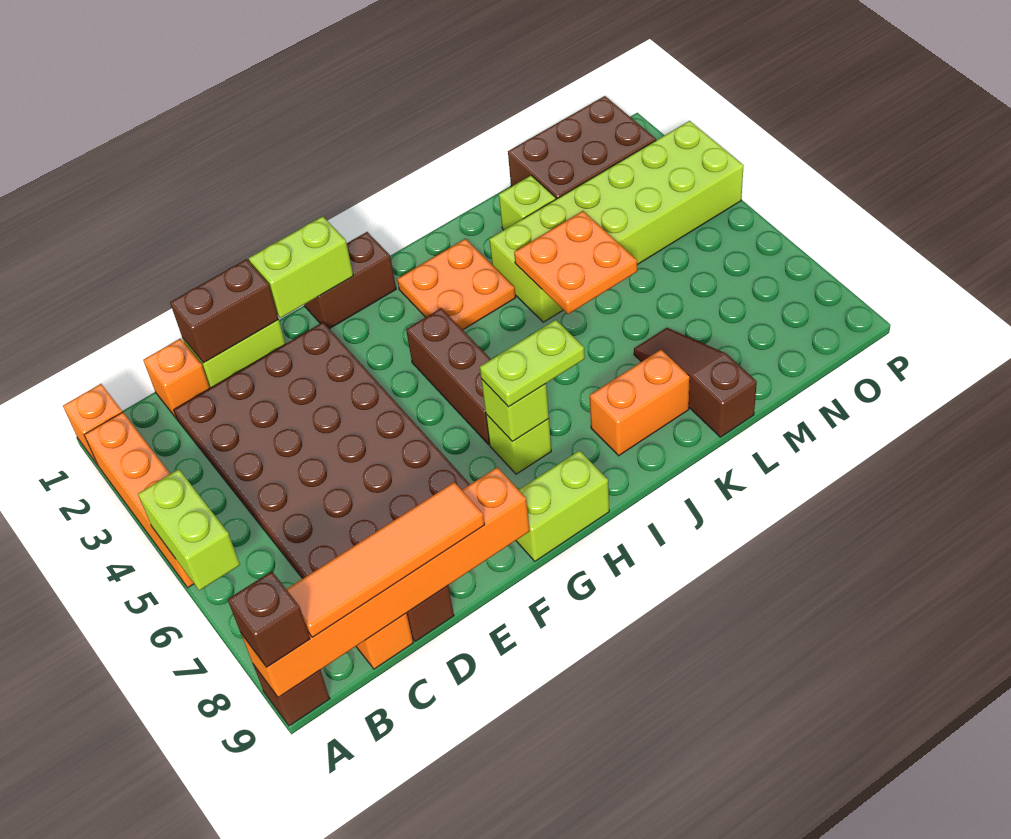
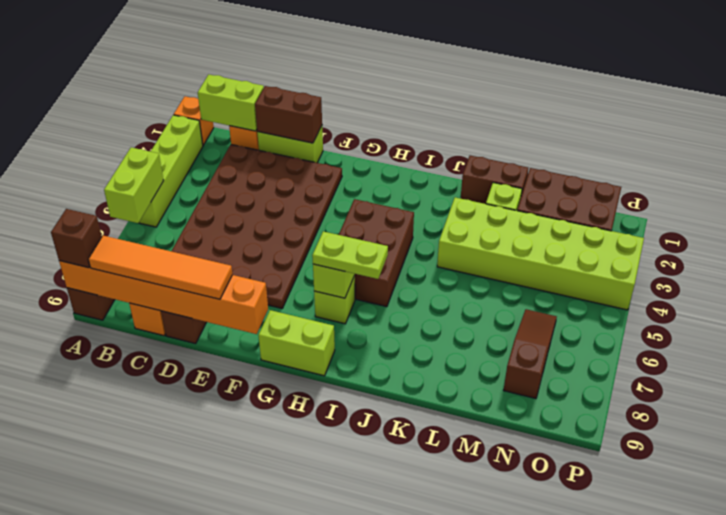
orange 1x4 brick [84,412,194,588] -> lime 1x4 brick [139,115,203,227]
lime 1x2 brick [249,216,353,318] -> lime 1x2 brick moved to [198,74,264,131]
brown 1x2 brick [304,232,396,329] -> brown 1x2 brick moved to [461,156,528,204]
brown 1x3 brick [406,308,491,445] -> brown 2x3 brick [339,199,414,307]
orange 2x2 plate [397,239,516,330] -> none
orange 1x2 brick [590,350,690,456] -> none
orange 2x2 plate [514,211,637,314] -> none
brown 1x3 slope [634,328,757,437] -> brown 1x3 slope moved to [504,309,557,399]

